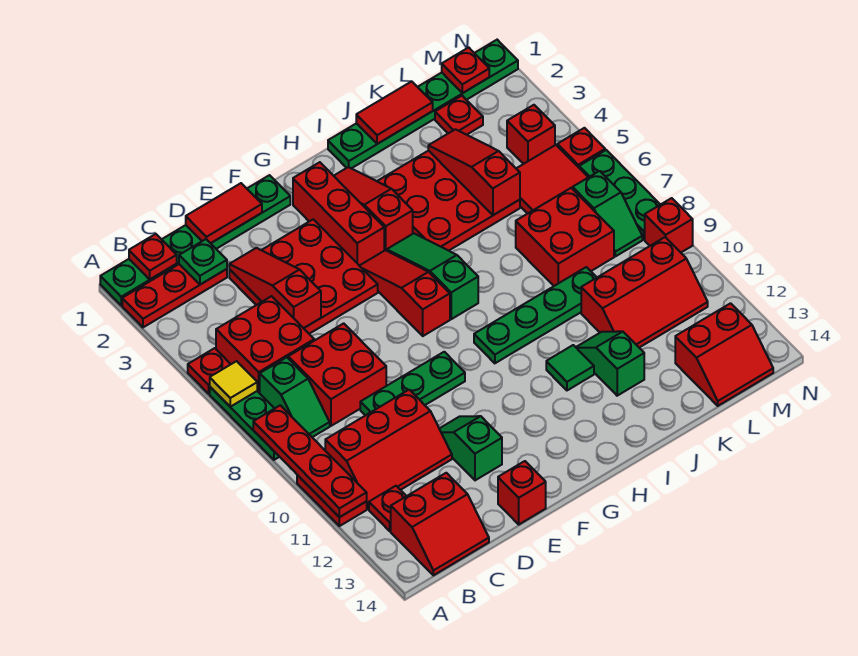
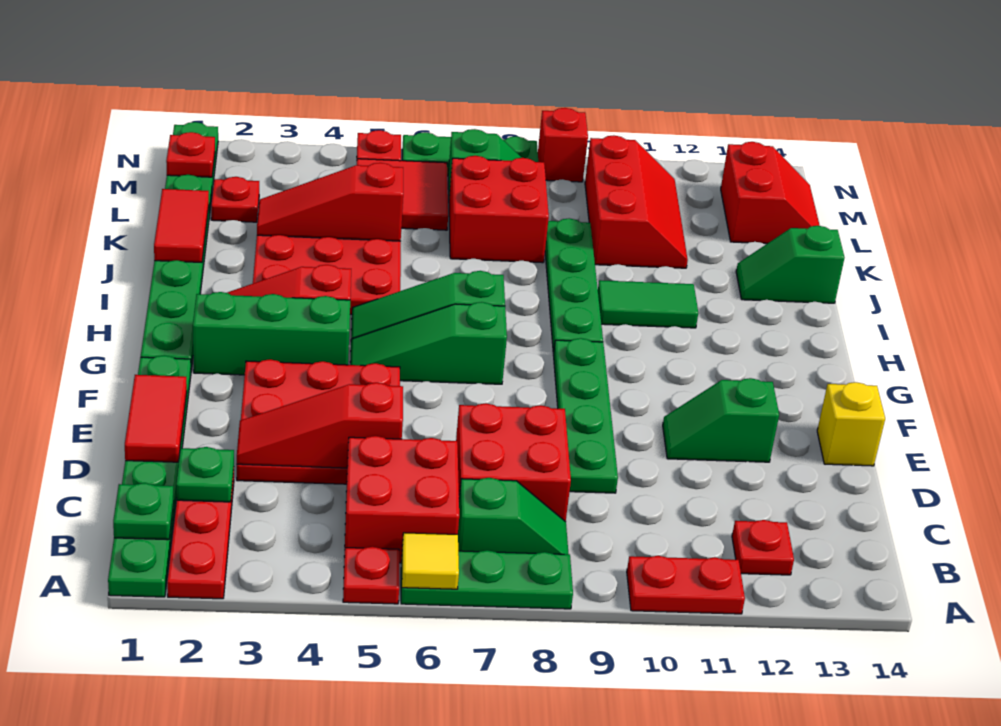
red 1x4 plate [253,405,367,517] -> none
red 1x1 plate [129,234,177,280] -> green 1x1 plate [113,483,174,540]
red 2x3 slope [325,390,452,509] -> none
red 2x2 slope [391,473,489,575] -> none
green 1x3 plate [360,352,465,416] -> green 1x4 plate [553,338,618,493]
red 1x1 brick [498,461,546,524] -> yellow 1x1 brick [817,382,885,466]
red 1x3 brick [293,162,384,266] -> green 1x3 brick [193,292,350,375]
red 1x3 slope [360,250,450,336] -> green 1x3 slope [350,302,507,384]
green 1x6 plate [328,40,518,168] -> green 1x8 plate [141,122,218,370]
green 1x1 tile [546,345,594,390] -> green 1x2 tile [598,280,698,328]
green 1x2 slope [576,331,644,396] -> green 1x2 slope moved to [736,226,845,303]
red 1x1 brick [507,105,555,164] -> none

